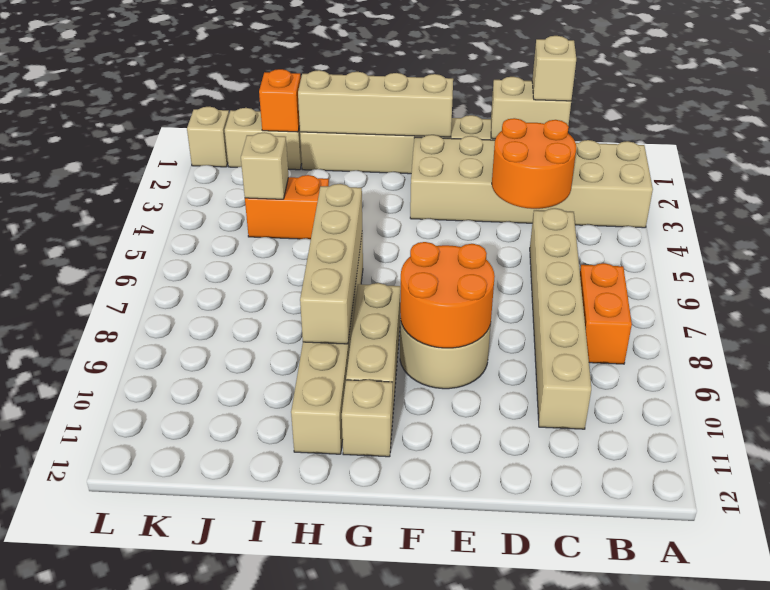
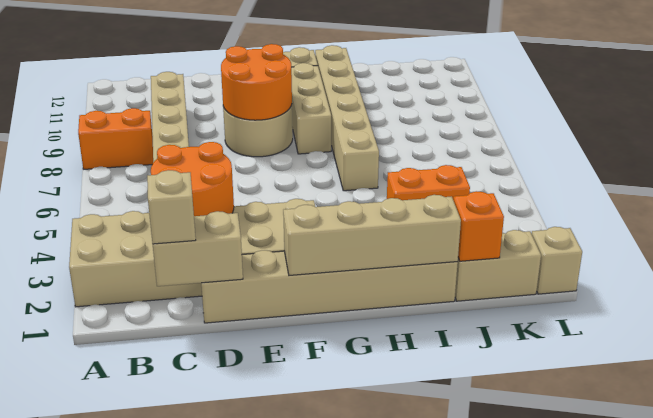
orange 1x2 brick [580,263,632,364] -> orange 1x2 brick turned to [78,108,153,169]
tan 1x4 brick [300,184,362,344] -> none
tan 1x1 brick [241,132,288,199] -> none

